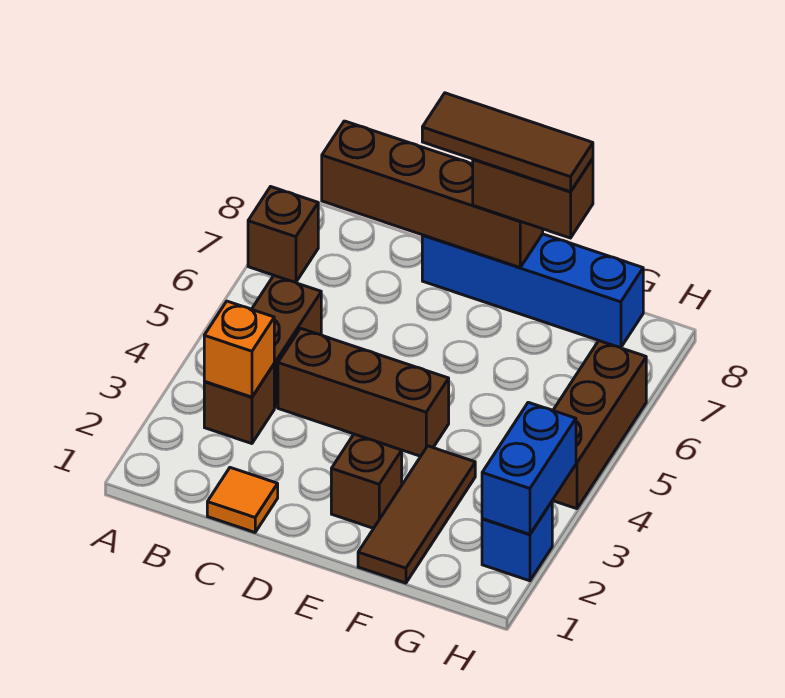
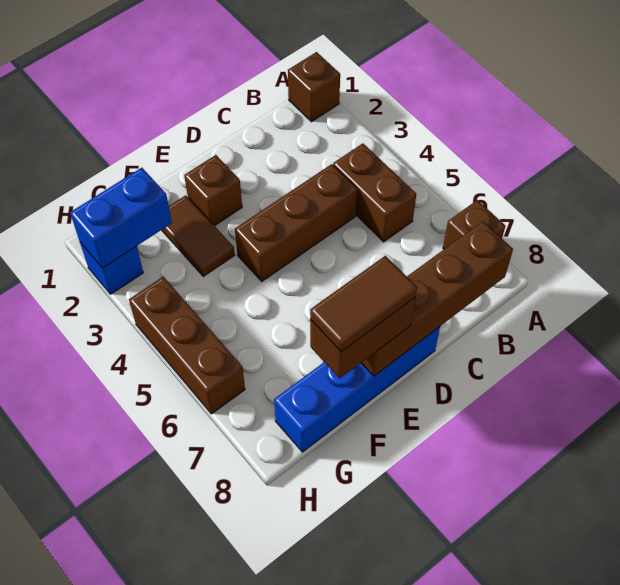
brown 1x1 brick [204,365,274,444] -> brown 1x1 brick moved to [288,52,340,122]
orange 1x1 brick [204,301,274,397] -> none
orange 1x1 tile [207,468,278,532] -> none
brown 1x3 tile [422,93,593,192] -> brown 1x2 tile [310,256,417,352]
brown 1x3 tile [358,446,475,583] -> brown 1x2 tile [162,195,235,276]
blue 1x2 brick [482,402,576,534] -> blue 1x2 brick turned to [70,168,172,268]

